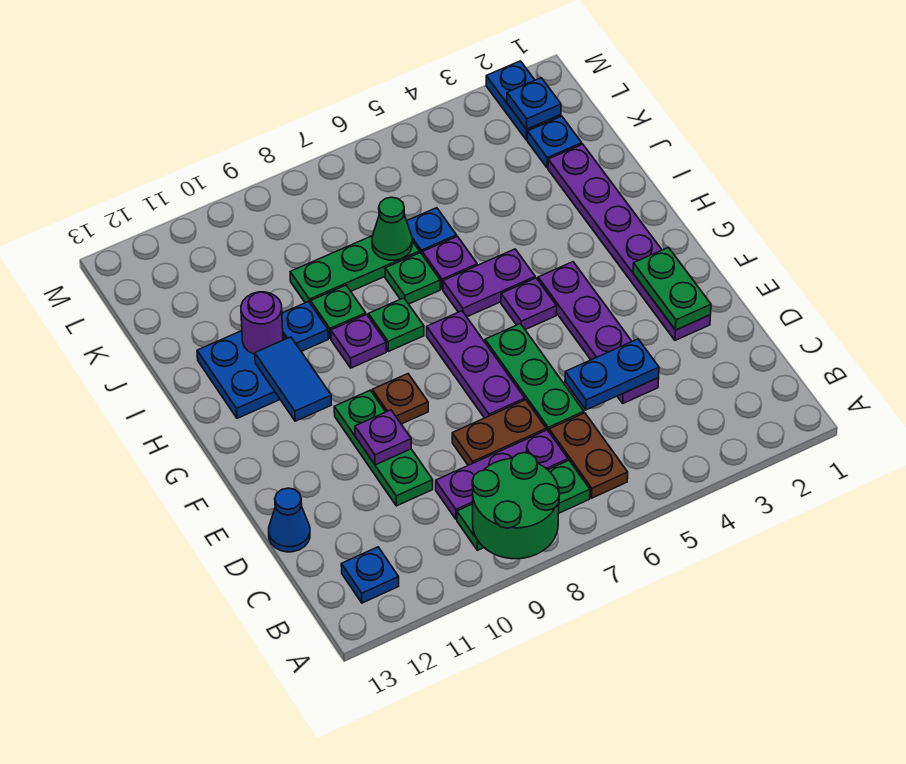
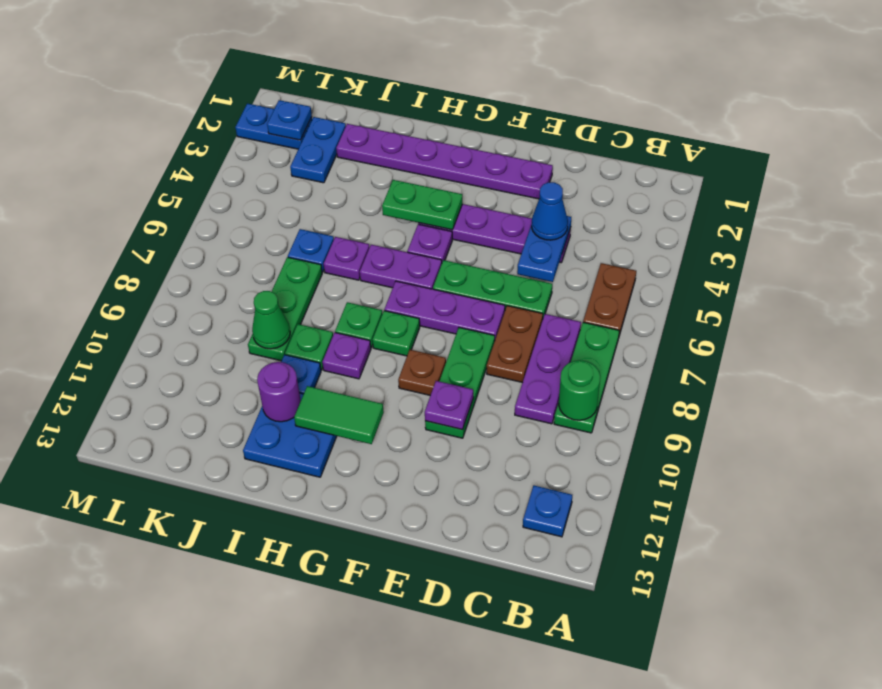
green 2x2 round brick [472,453,559,559] -> green 1x1 round brick [559,360,600,420]
brown 1x2 plate [549,413,628,498] -> brown 1x2 plate turned to [583,263,636,336]
green 1x3 plate [334,390,433,506] -> green 1x3 plate turned to [425,328,495,438]
blue 1x1 cone [269,488,310,552] -> blue 1x1 cone moved to [532,182,568,240]
green 1x2 plate [633,247,711,330] -> green 1x2 plate moved to [382,180,463,230]
blue 1x2 tile [255,337,331,421] -> green 1x2 tile [294,386,384,444]
purple 1x2 plate [443,249,535,317] -> purple 1x2 plate turned to [360,245,442,289]
green 1x1 plate [385,253,440,304] -> green 1x1 plate moved to [373,311,420,356]
green 1x1 cone [372,197,412,260] -> green 1x1 cone moved to [252,291,290,349]
blue 1x1 plate [527,116,582,168] -> blue 1x2 plate [290,117,346,183]

